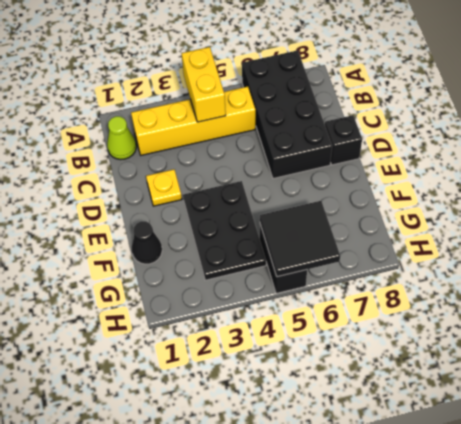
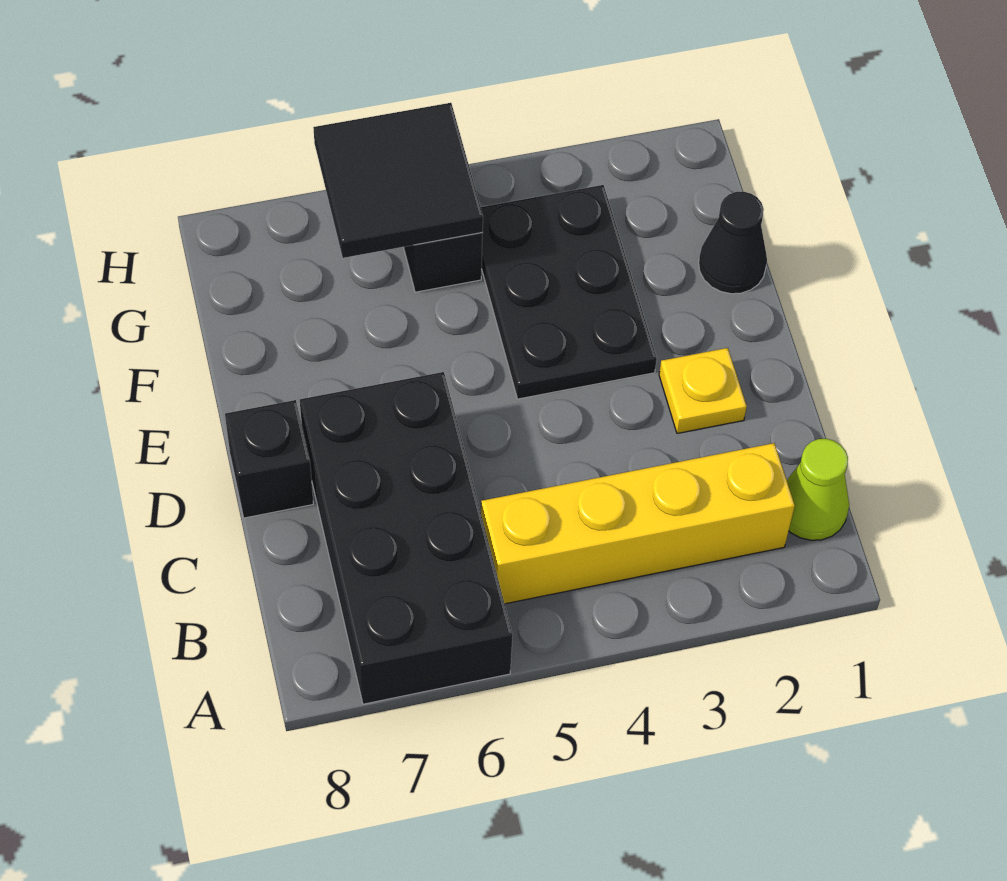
yellow 1x2 brick [181,47,226,122] -> none

